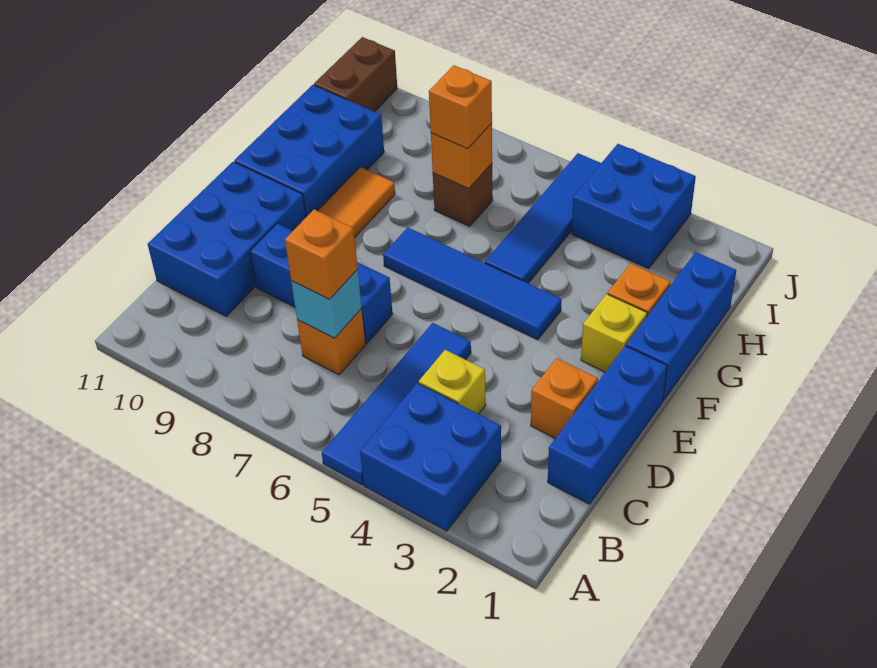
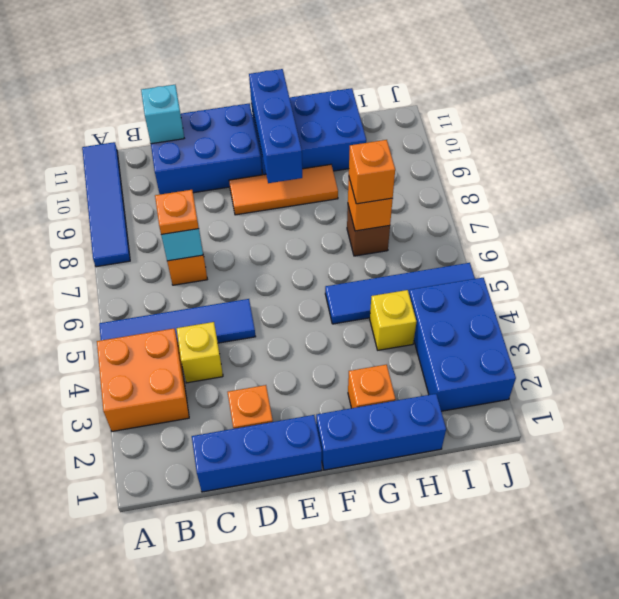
blue 2x2 brick [360,383,501,531] -> orange 2x2 brick [97,329,189,431]
orange 1x1 brick [285,210,358,299] -> orange 1x1 plate [155,190,199,235]
none -> cyan 1x1 brick [141,85,184,144]
blue 1x3 brick [250,224,393,343] -> blue 1x3 brick moved to [249,69,302,183]
yellow 1x1 brick [581,294,647,372] -> yellow 1x1 brick moved to [370,290,416,350]
blue 1x4 tile [383,227,562,340] -> blue 1x4 tile moved to [82,142,130,267]
blue 2x2 brick [572,144,696,269] -> blue 2x3 brick [409,278,516,411]
brown 1x2 brick [314,37,397,112] -> none

